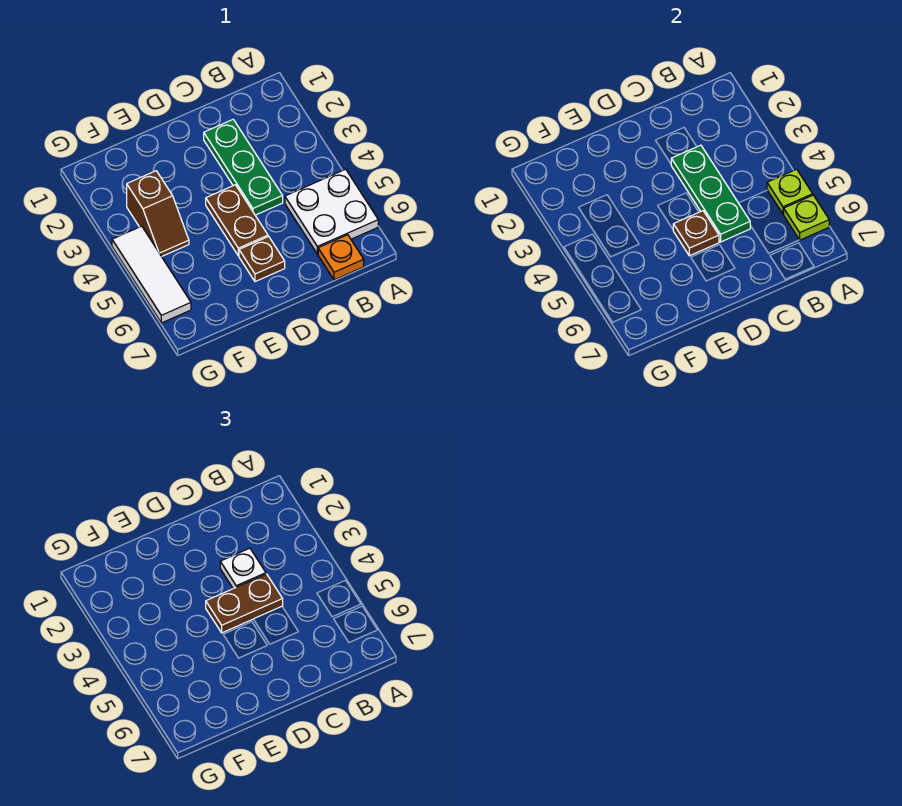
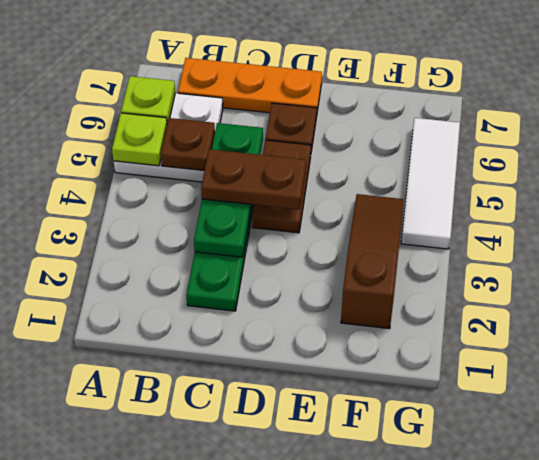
orange 1x1 plate [318,235,364,280] -> orange 1x3 plate [178,58,322,117]
white 1x1 plate [220,548,266,589] -> none
brown 1x1 plate [673,211,719,256] -> brown 1x1 plate moved to [161,118,215,170]
brown 1x2 slope [127,171,189,257] -> brown 1x3 slope [341,194,403,329]

